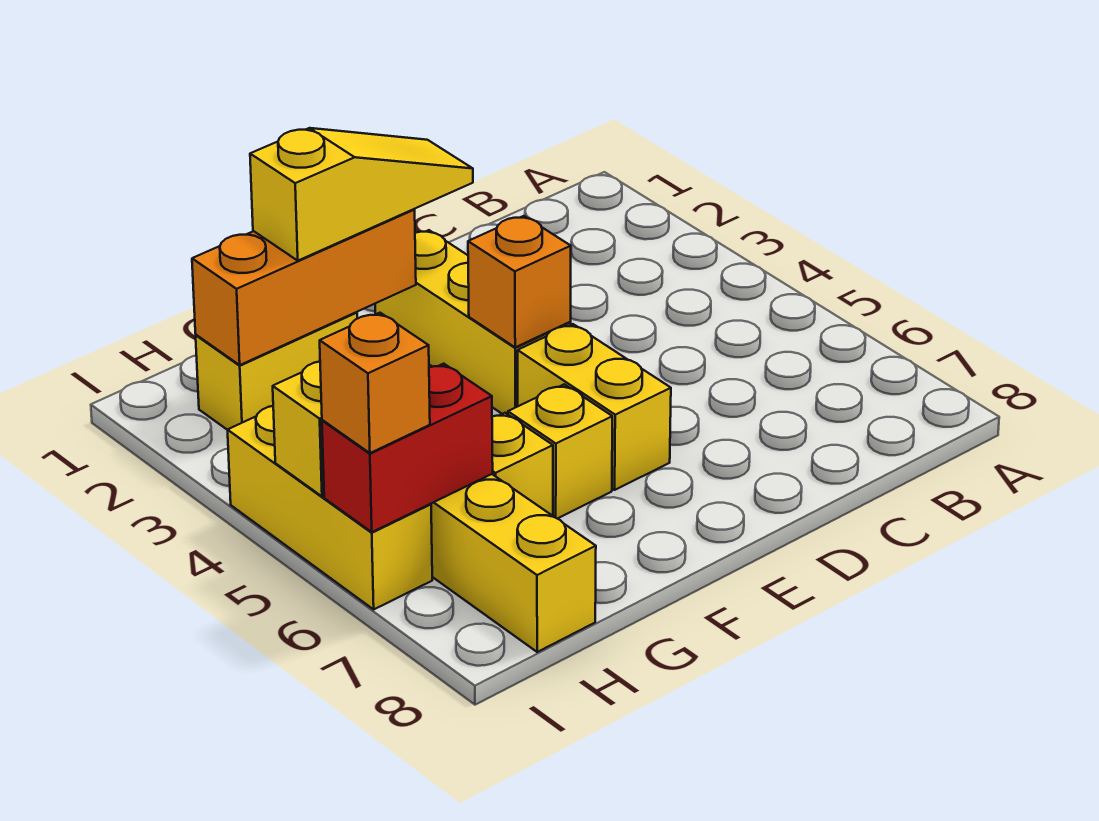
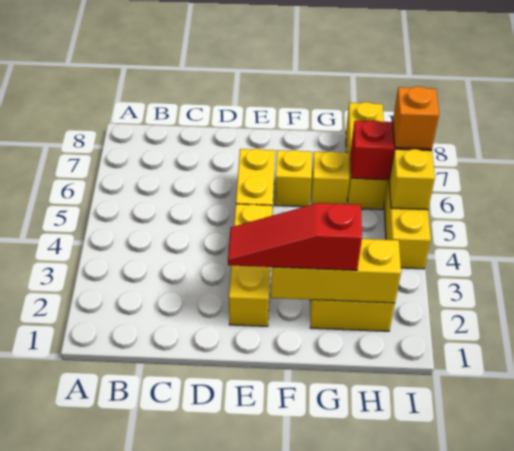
yellow 1x3 slope [250,128,473,261] -> red 1x3 slope [228,203,362,270]
orange 1x1 brick [468,216,571,347] -> none
orange 1x3 brick [192,209,416,365] -> yellow 1x3 brick [271,239,401,303]

